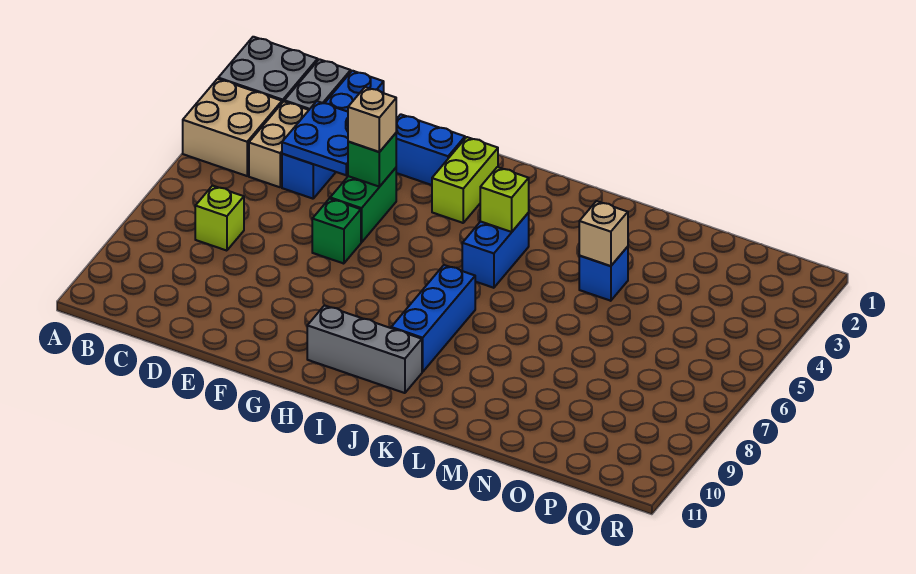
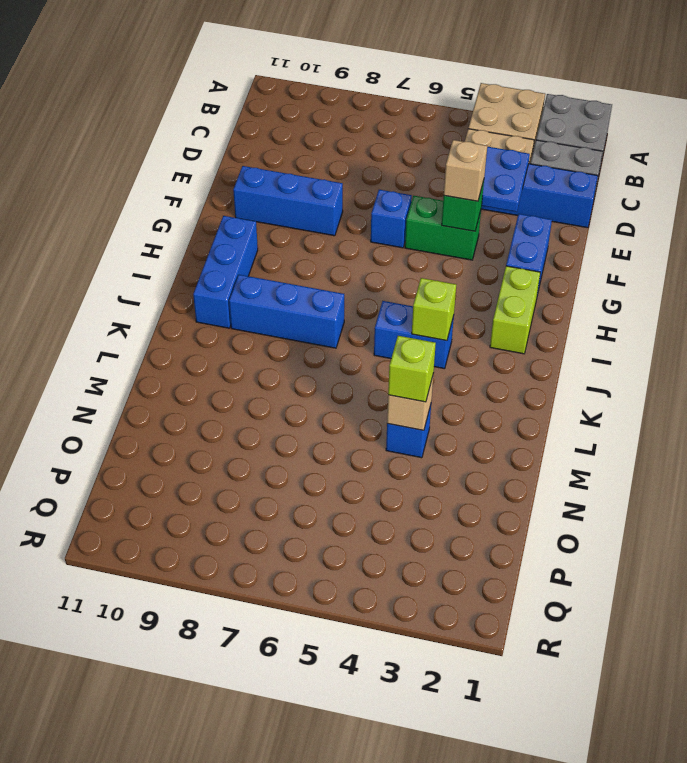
lime 1x1 brick [195,186,244,251] -> lime 1x1 brick moved to [388,336,436,402]
green 1x1 brick [312,198,361,264] -> blue 1x1 brick [371,190,412,248]
none -> blue 1x3 brick [233,166,343,236]
lime 1x2 brick [432,137,498,223] -> lime 1x2 brick turned to [490,266,540,354]
grey 1x3 brick [307,305,422,393] -> blue 1x3 brick [193,216,258,328]

